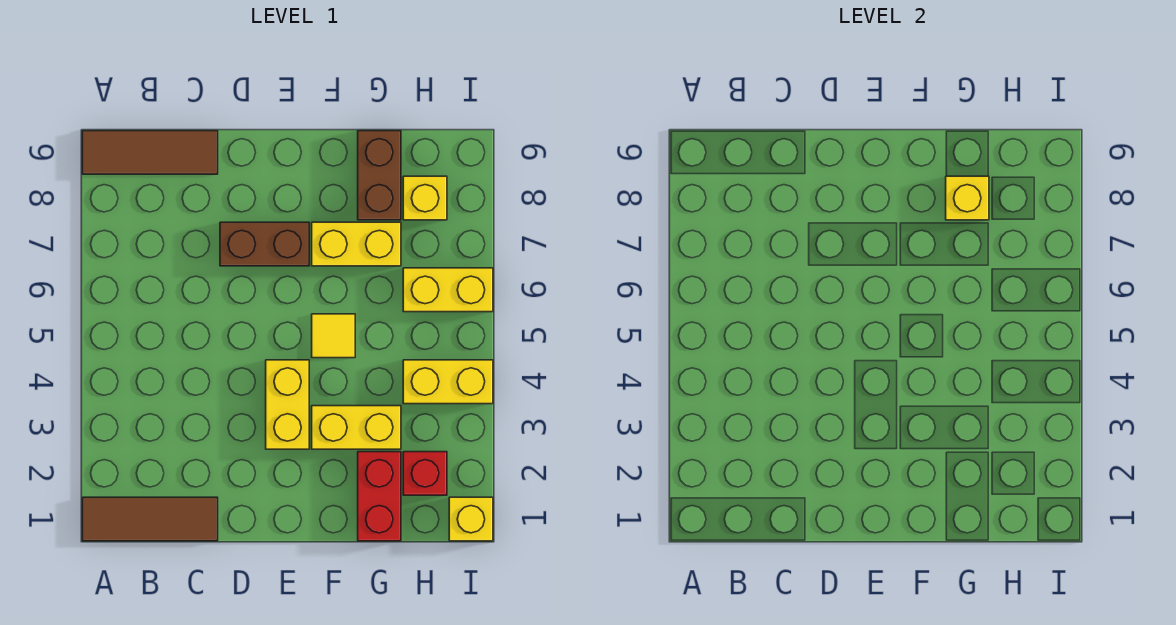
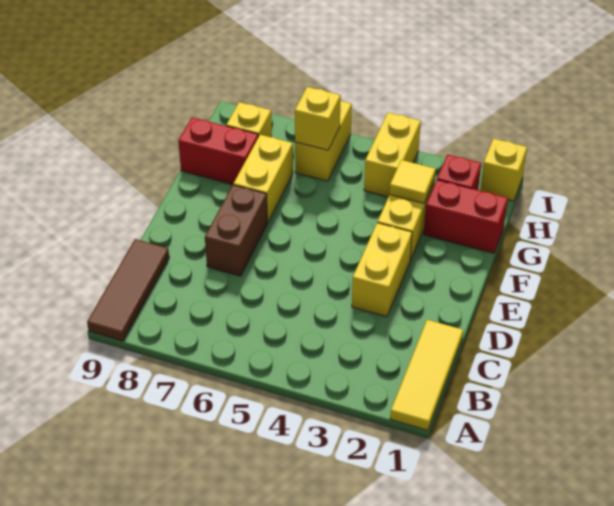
brown 1x3 tile [82,497,218,541] -> yellow 1x3 tile [390,320,463,430]
yellow 1x2 brick [266,360,309,449] -> yellow 1x2 brick turned to [352,223,412,317]
yellow 1x1 tile [312,314,355,358] -> yellow 1x1 tile moved to [389,160,436,203]
brown 1x2 brick [358,131,401,220] -> red 1x2 brick [178,117,258,184]
yellow 1x1 brick [946,176,989,220] -> yellow 1x1 brick moved to [295,87,341,150]

